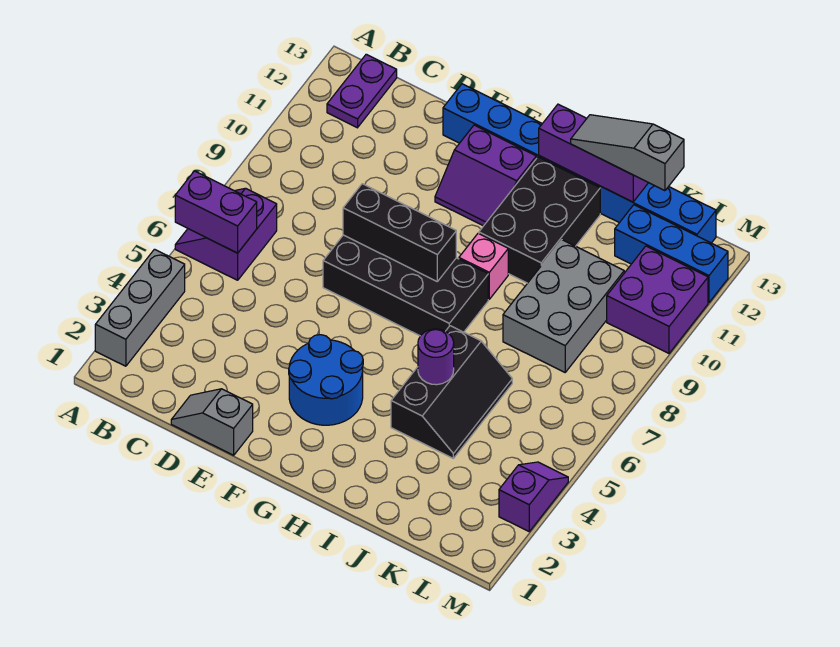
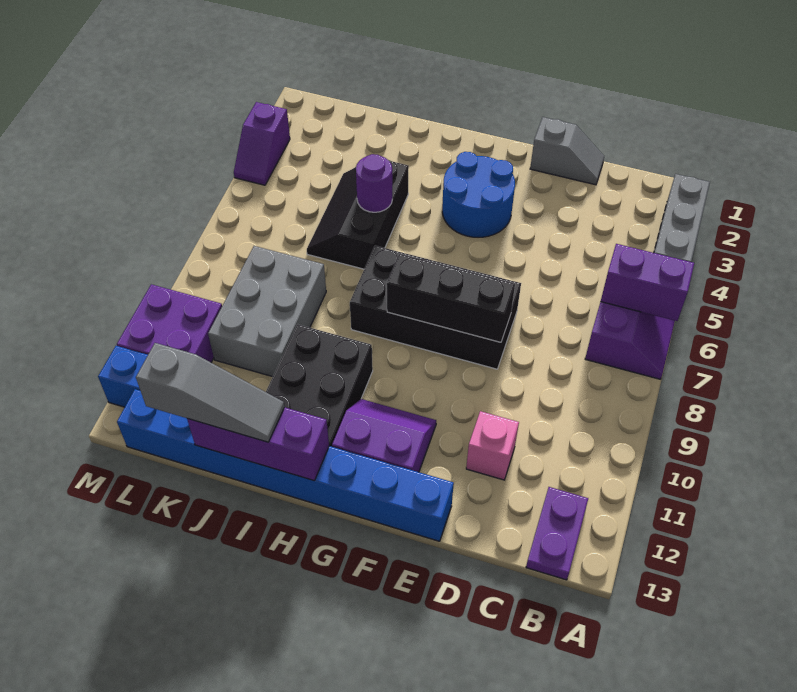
pink 1x1 brick [459,233,508,299] -> pink 1x1 brick moved to [466,411,519,480]

